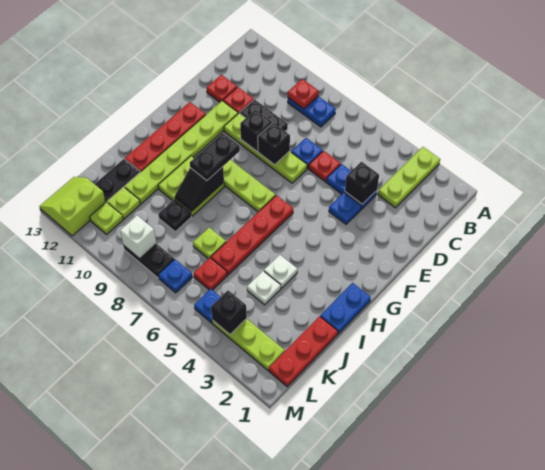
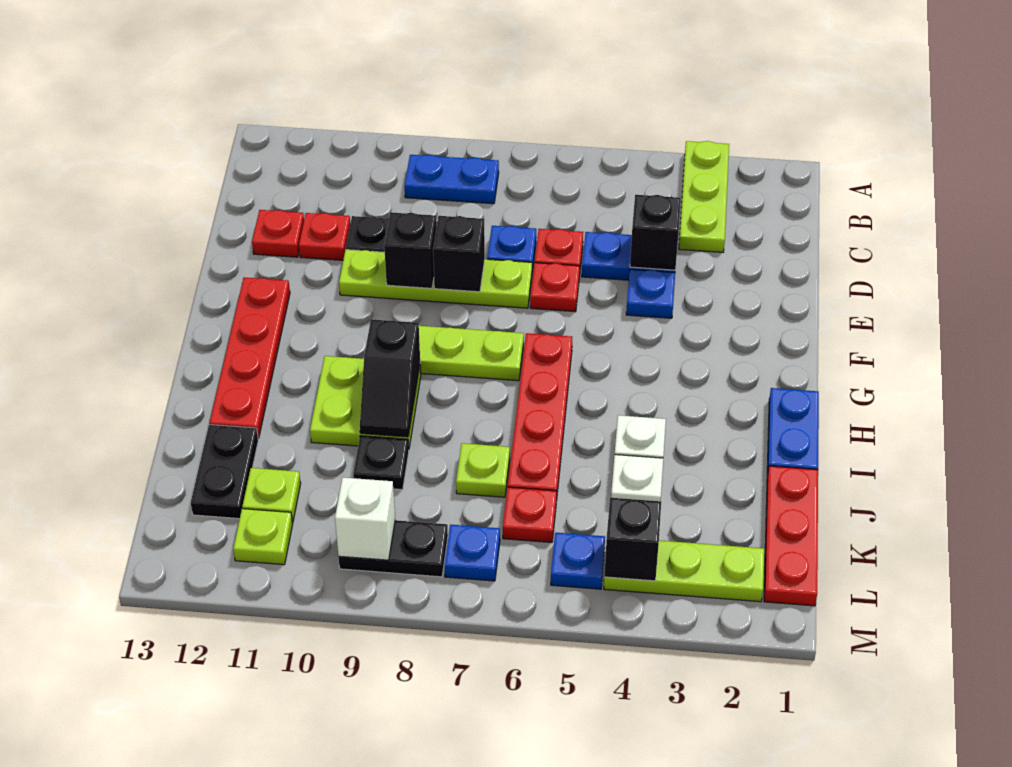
red 1x1 plate [288,79,319,109] -> red 1x1 plate moved to [530,263,580,312]
lime 1x6 plate [125,101,238,204] -> none
black 1x2 plate [190,133,240,180] -> none
lime 2x2 slope [40,177,106,236] -> none

